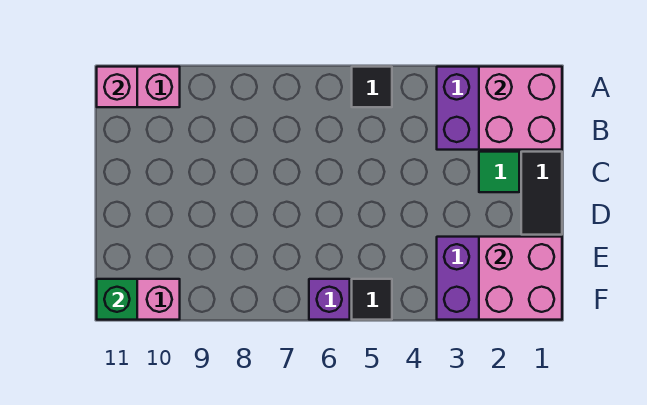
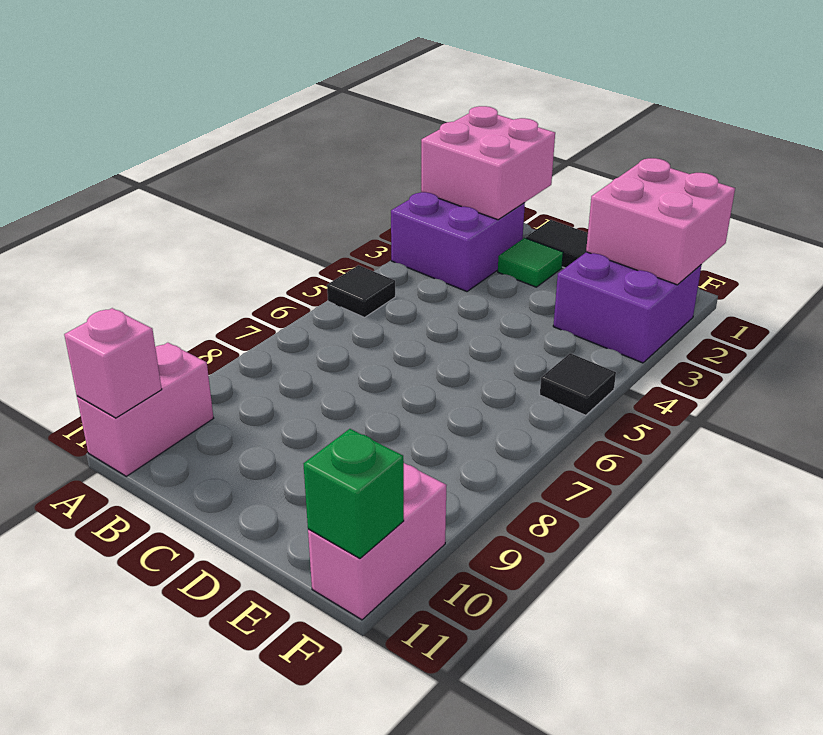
purple 1x1 brick [309,279,350,320] -> none

